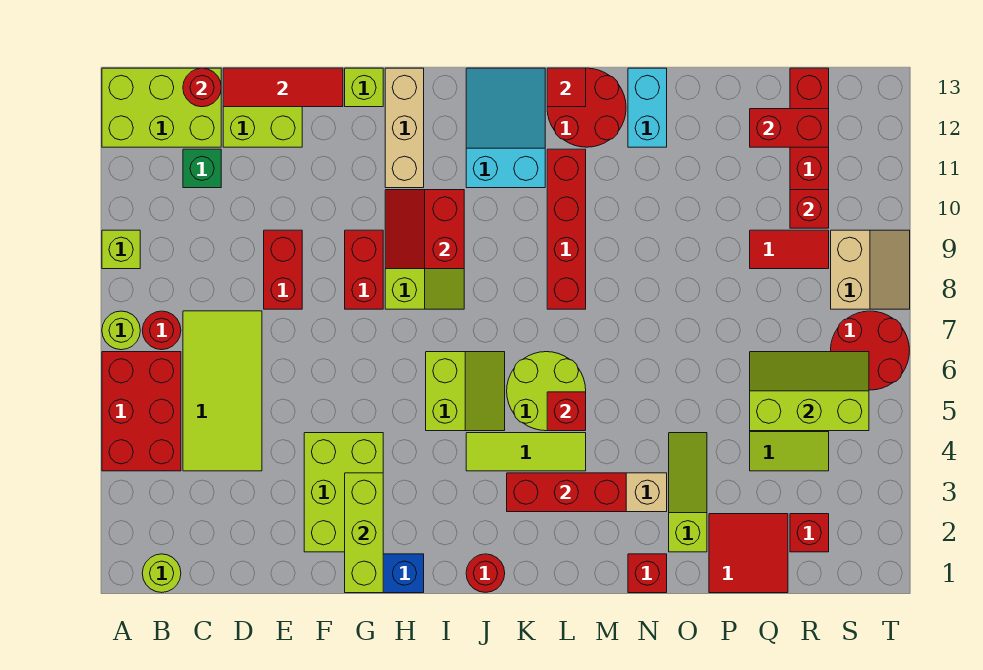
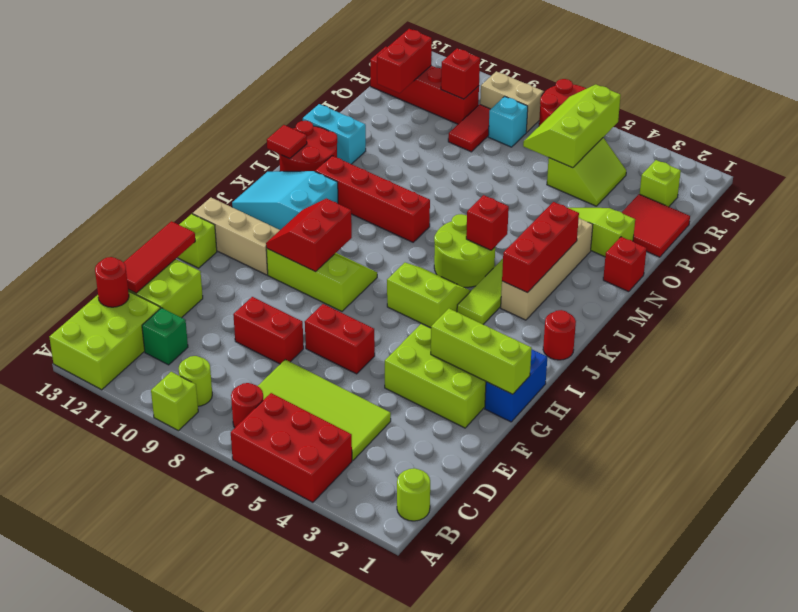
lime 1x1 round brick [102,311,140,350] -> lime 1x1 round brick moved to [179,356,212,406]
red 1x2 brick [345,230,383,309] -> red 1x2 brick moved to [305,304,375,374]
red 2x2 slope [385,190,464,269] -> red 2x2 slope turned to [266,198,352,272]
red 1x1 brick [790,514,829,552] -> lime 1x1 brick [640,160,681,207]
none -> cyan 1x1 brick [488,96,528,147]

